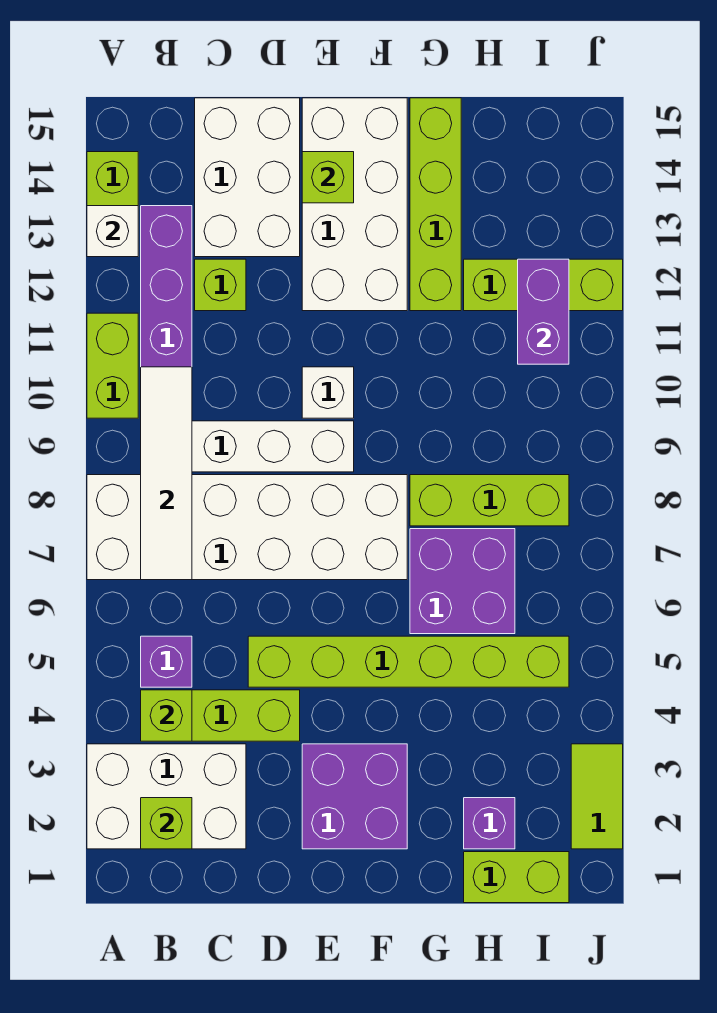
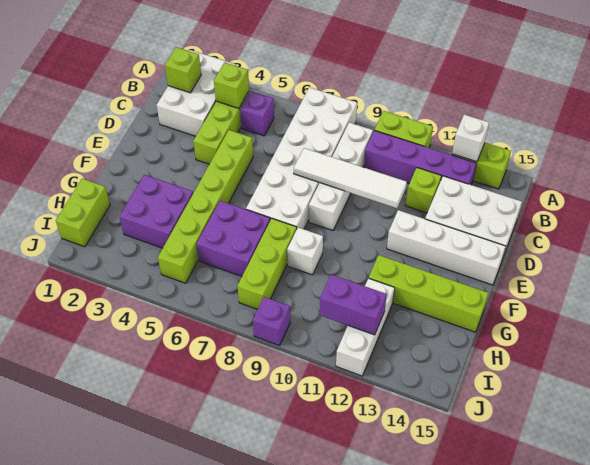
white 1x4 tile [141,367,192,580] -> white 1x4 tile moved to [294,148,407,208]
purple 2x2 brick [302,744,407,849] -> purple 2x2 brick moved to [119,175,193,248]
white 1x1 brick [302,367,354,418] -> white 1x1 brick moved to [287,228,323,275]
white 2x4 brick [302,98,407,311] -> white 1x4 brick [387,210,506,285]
lime 1x1 brick [302,152,354,203] -> none
purple 1x1 brick [464,798,515,849] -> purple 1x1 brick moved to [253,297,290,346]
lime 1x3 brick [464,259,623,311] -> white 1x3 brick [336,278,395,376]
lime 1x2 tile [571,744,623,849] -> none

